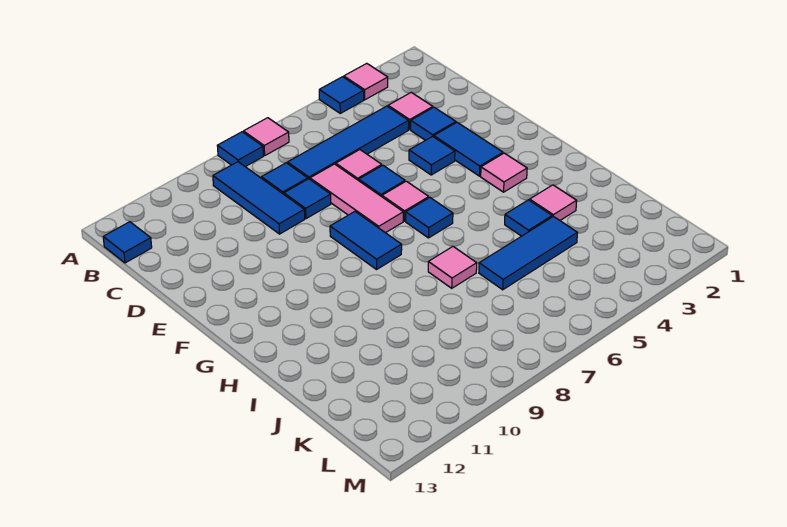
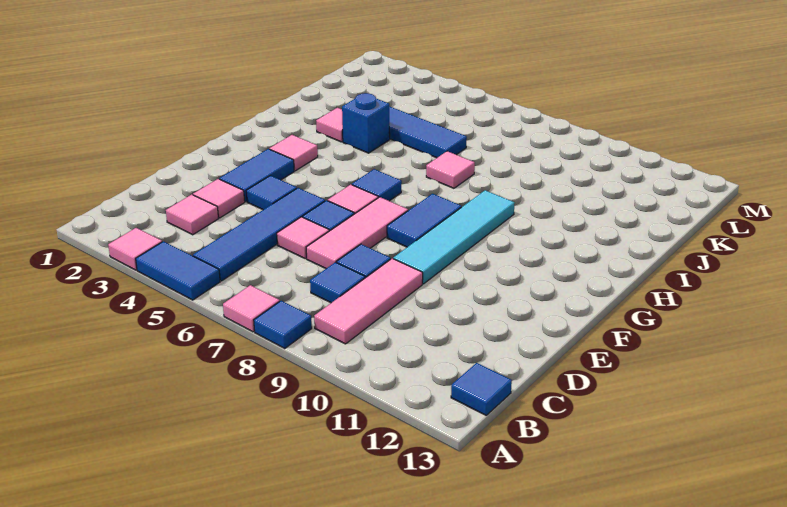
blue 1x1 tile [319,77,364,113] -> blue 1x2 tile [136,241,220,300]
blue 1x3 tile [213,162,305,234] -> pink 1x3 tile [314,258,423,344]
blue 1x4 tile [287,106,409,179] -> blue 1x4 tile turned to [193,188,325,281]
blue 1x1 tile [411,107,456,140] -> pink 1x1 tile [193,179,245,218]
none -> cyan 1x4 tile [393,190,515,284]
blue 1x1 tile [505,200,552,236] -> blue 1x1 brick [342,93,390,153]

